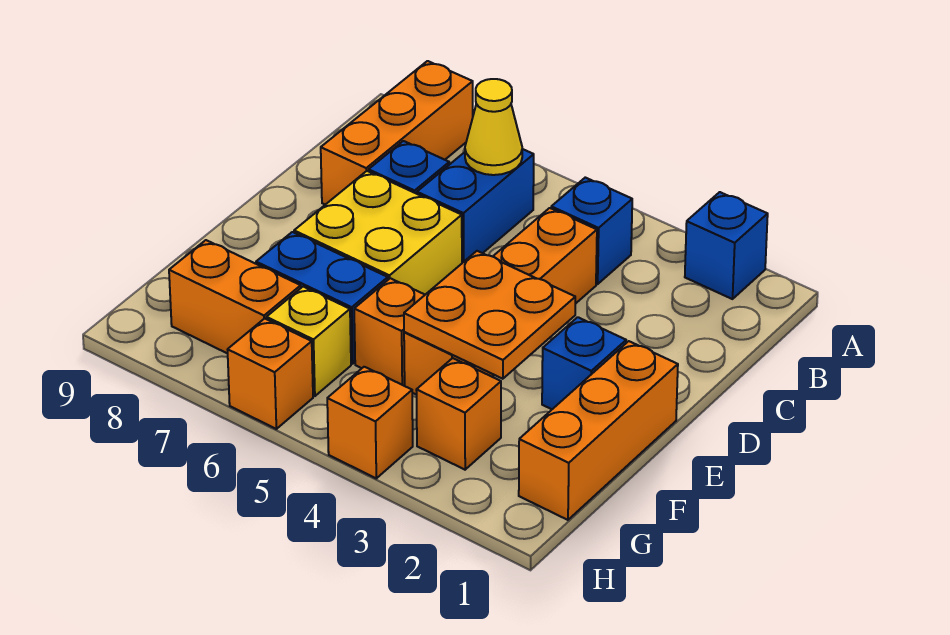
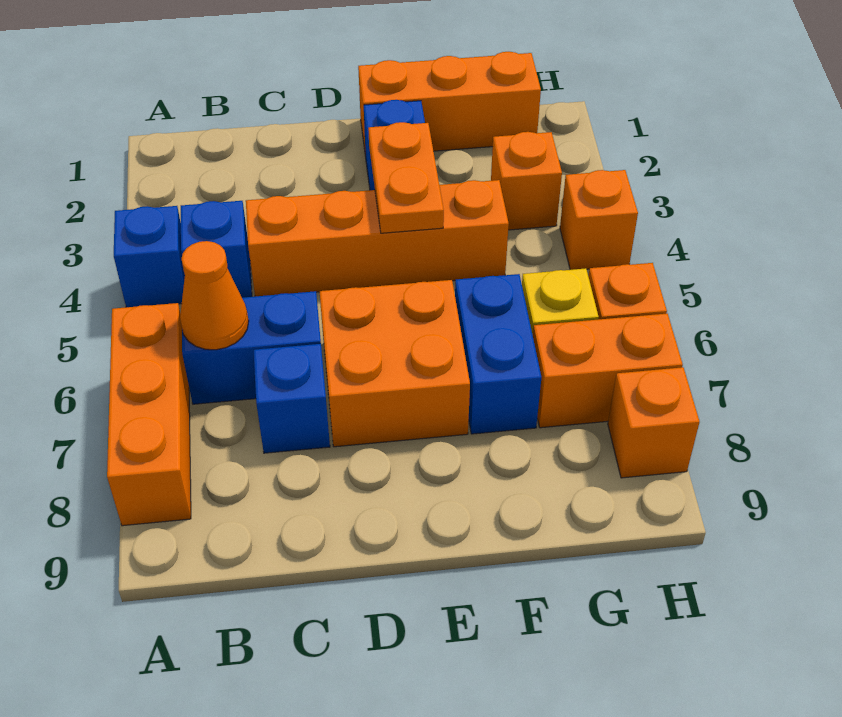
blue 1x1 brick [685,192,768,299] -> blue 1x1 brick moved to [114,206,185,307]
orange 1x3 brick [321,61,473,205] -> orange 1x3 brick turned to [107,303,191,526]
yellow 1x1 cone [465,79,522,175] -> orange 1x1 cone [180,241,249,350]
yellow 2x2 brick [294,171,462,295] -> orange 2x2 brick [319,280,470,447]
orange 2x2 plate [404,251,575,379] -> orange 1x2 plate [368,122,444,233]
orange 1x1 brick [354,278,425,386] -> orange 1x1 brick moved to [608,367,699,478]
orange 1x2 brick [169,240,301,354] -> orange 1x2 brick turned to [533,314,683,428]

